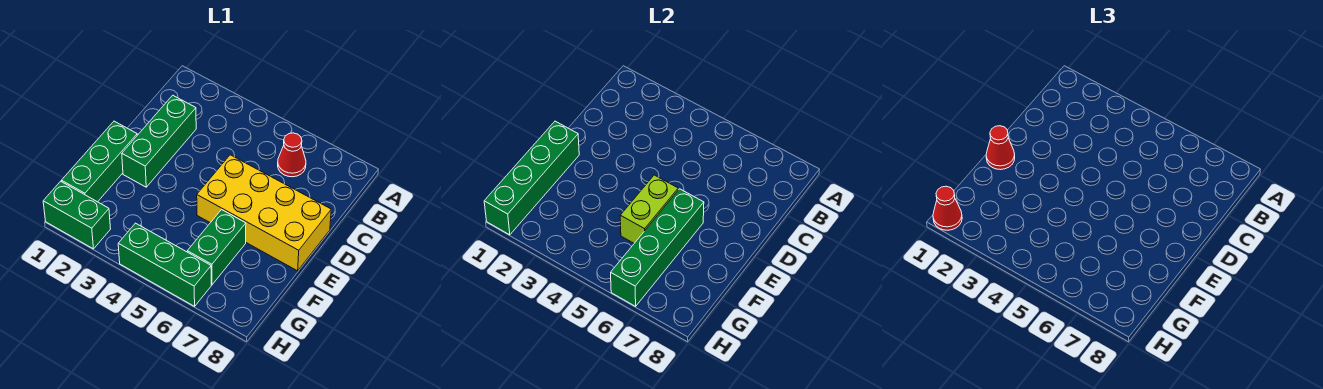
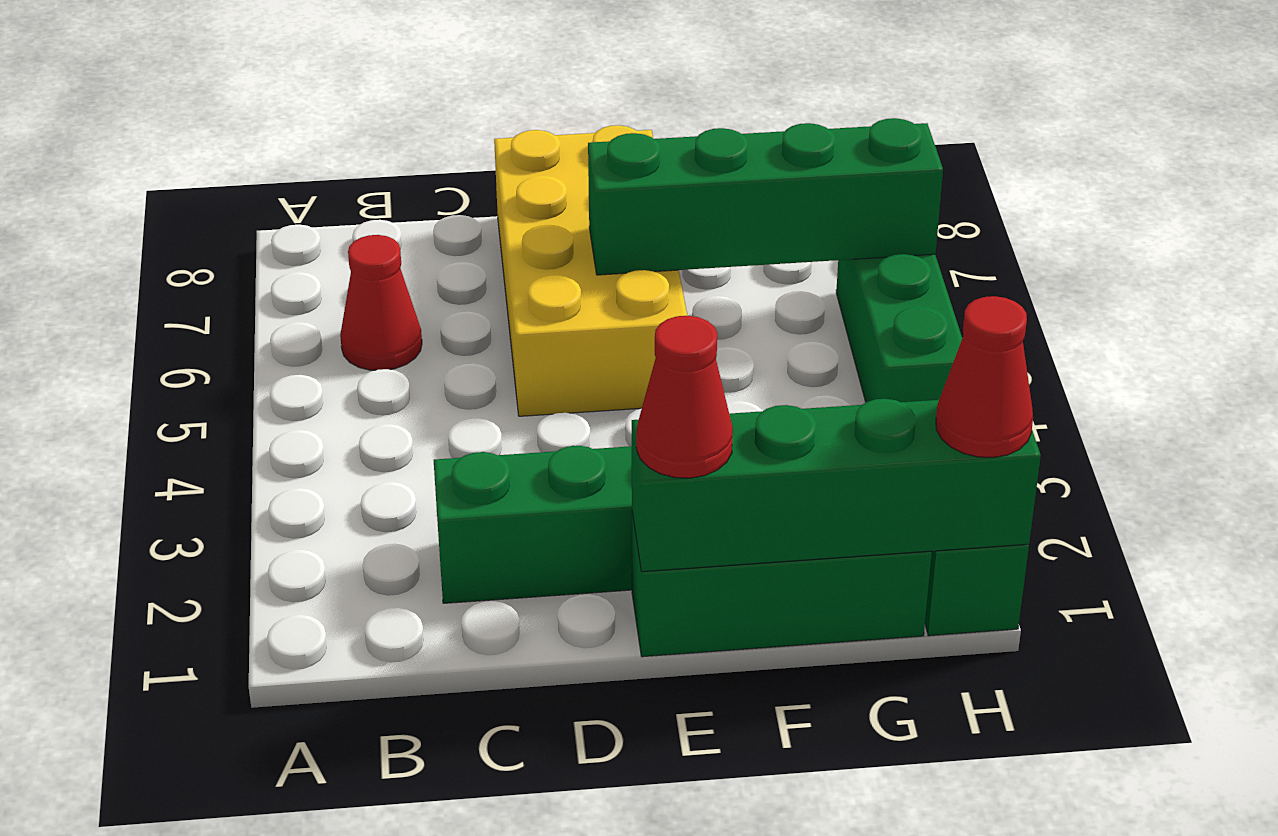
lime 1x2 brick [620,175,678,243] -> none
green 1x2 brick [187,210,246,285] -> none

